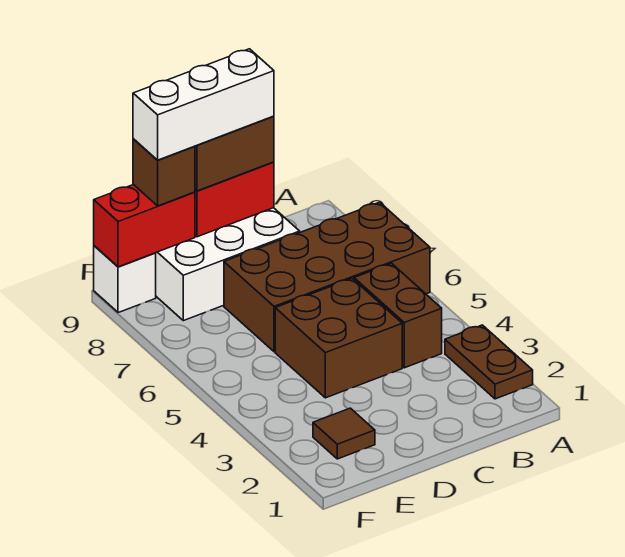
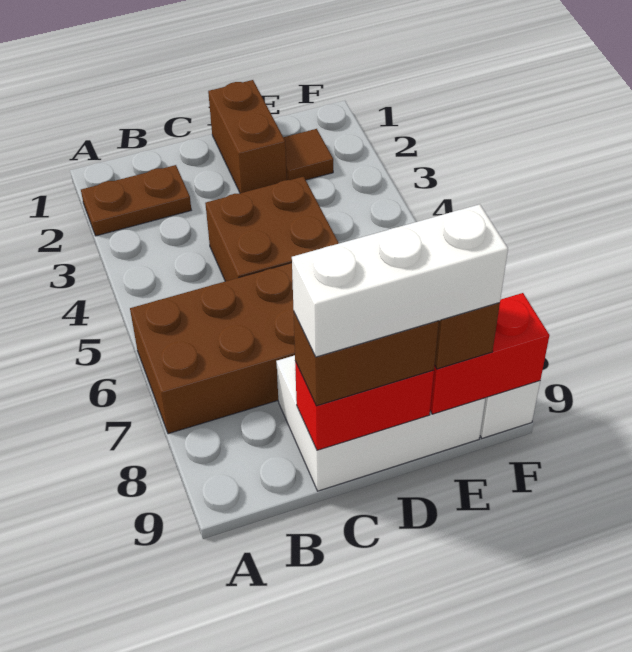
brown 1x2 plate [445,325,533,399] -> brown 1x2 plate turned to [81,165,191,236]
brown 1x2 brick [354,263,442,368] -> brown 1x2 brick moved to [208,80,287,193]

